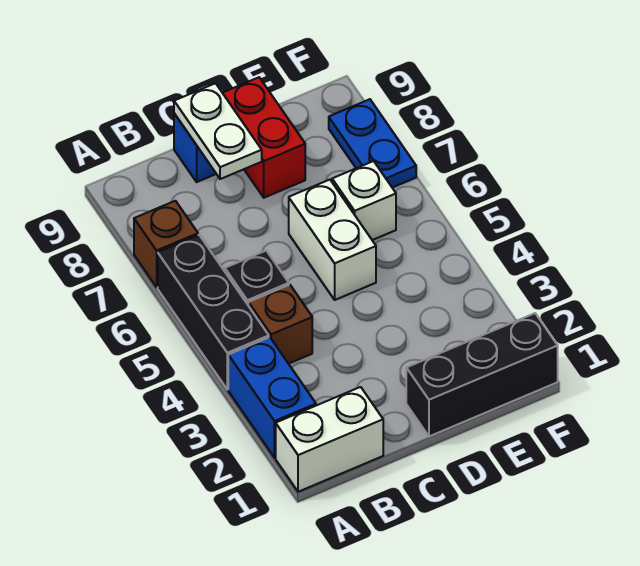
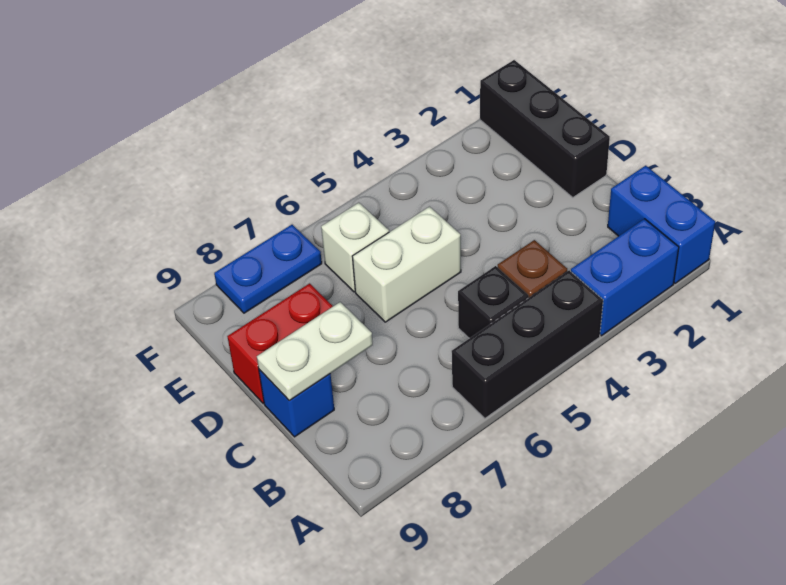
white 1x2 brick [276,387,383,492] -> blue 1x2 brick [608,166,715,283]
brown 1x1 brick [134,201,198,287] -> none

